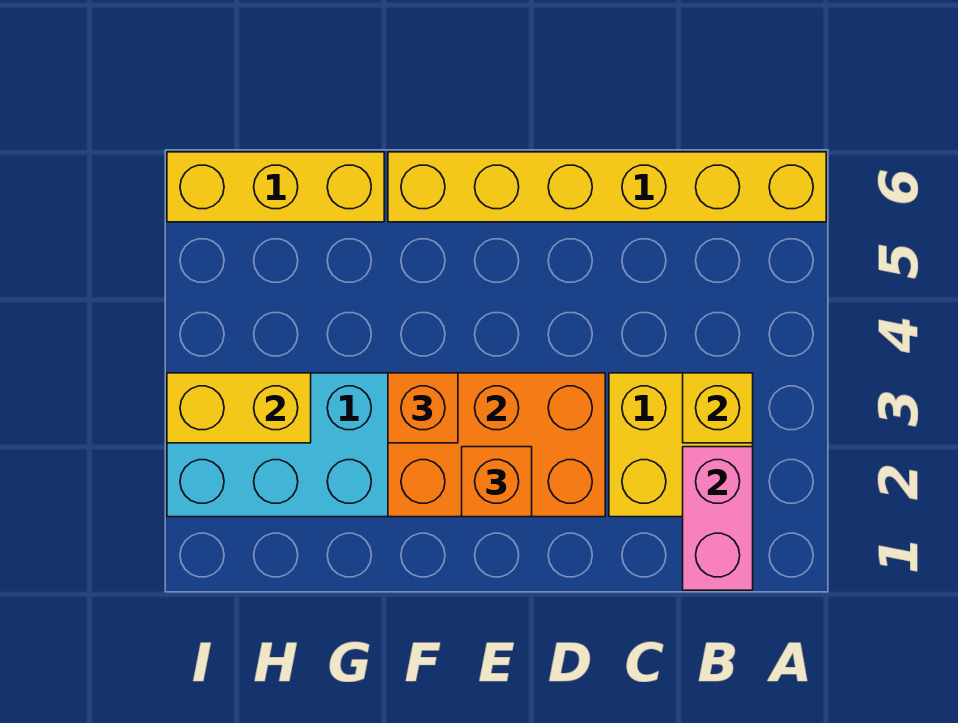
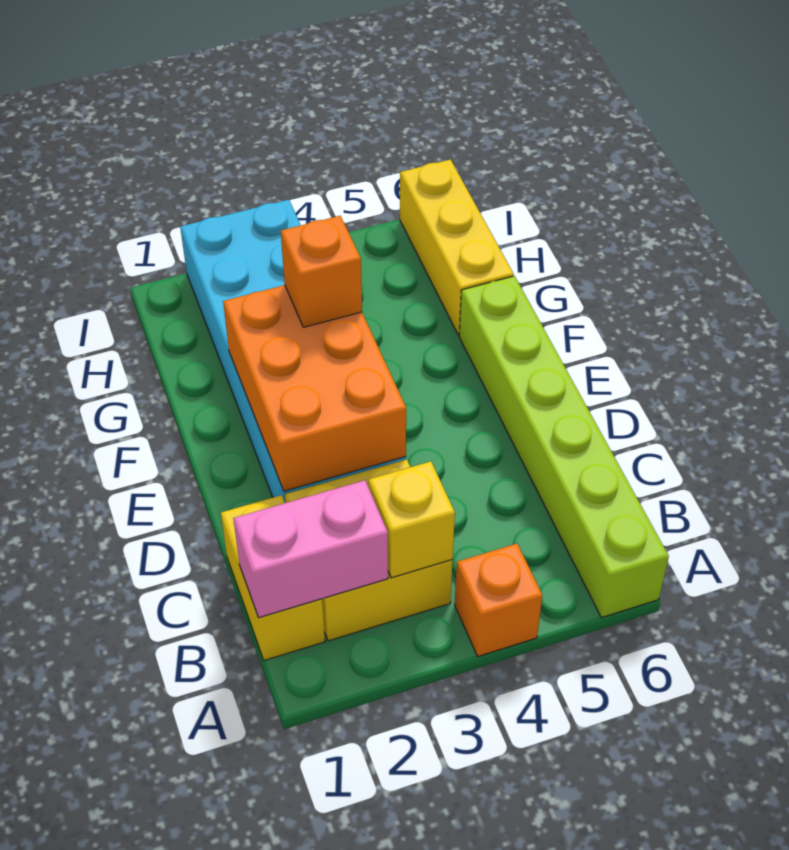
yellow 1x6 brick [388,152,826,222] -> lime 1x6 brick [459,276,669,618]
orange 1x1 brick [462,447,532,517] -> orange 1x1 brick moved to [455,544,542,656]
yellow 1x2 brick [167,373,311,443] -> yellow 1x2 brick moved to [221,495,325,661]

